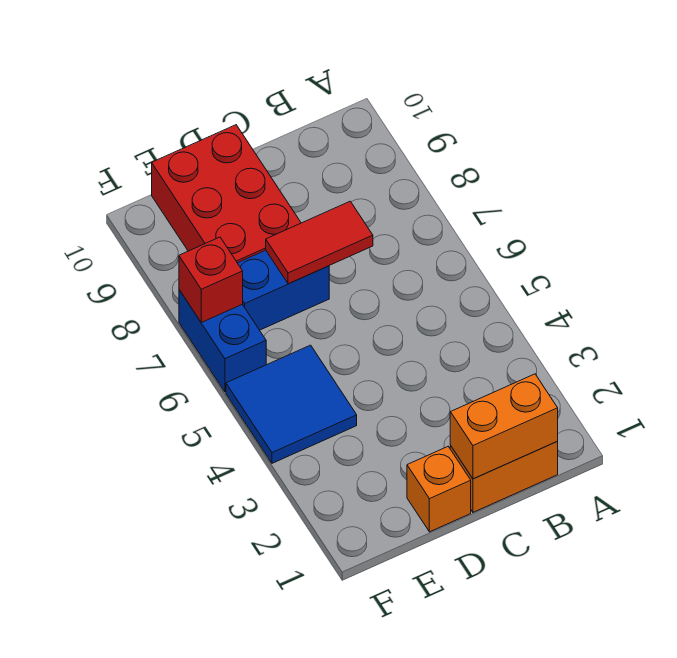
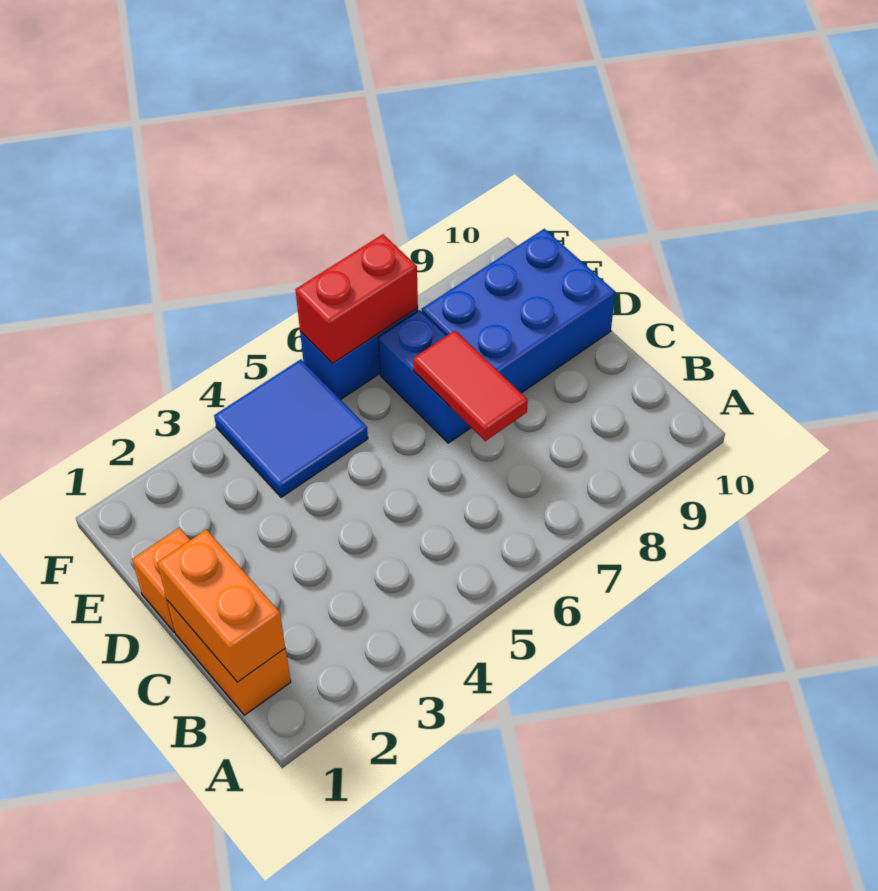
red 2x3 brick [152,125,301,263] -> blue 2x3 brick [422,229,615,393]
red 1x1 brick [179,237,243,322] -> red 1x2 brick [295,234,418,364]

